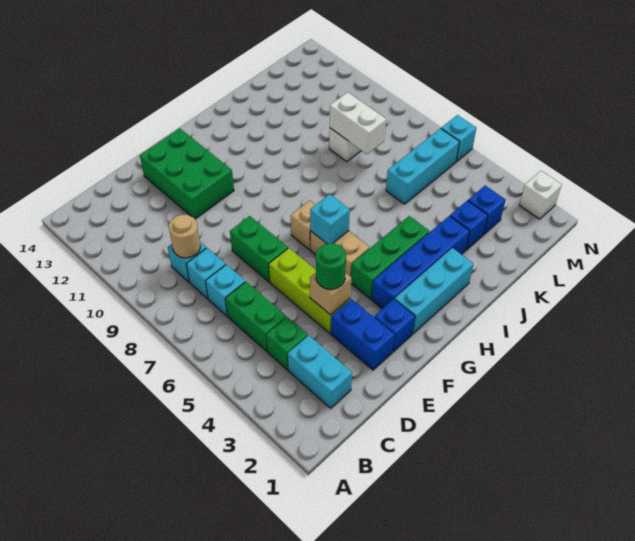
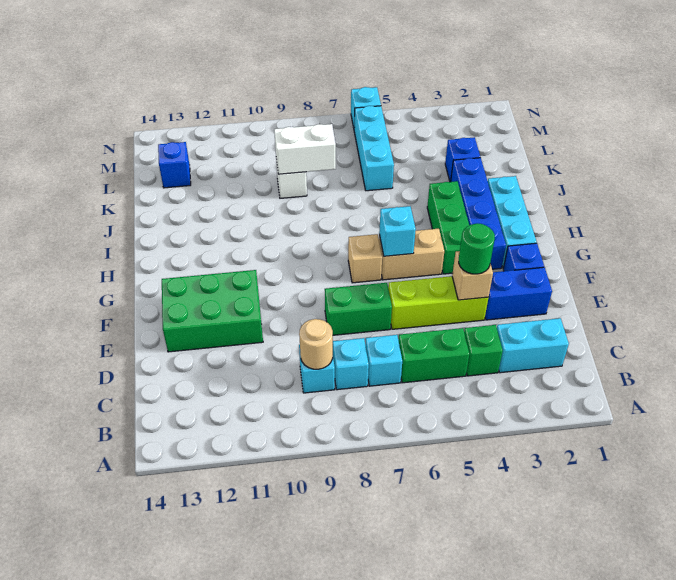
blue 1x1 brick [468,186,505,234] -> blue 1x1 brick moved to [158,142,191,188]
white 1x1 brick [519,171,562,219] -> none

